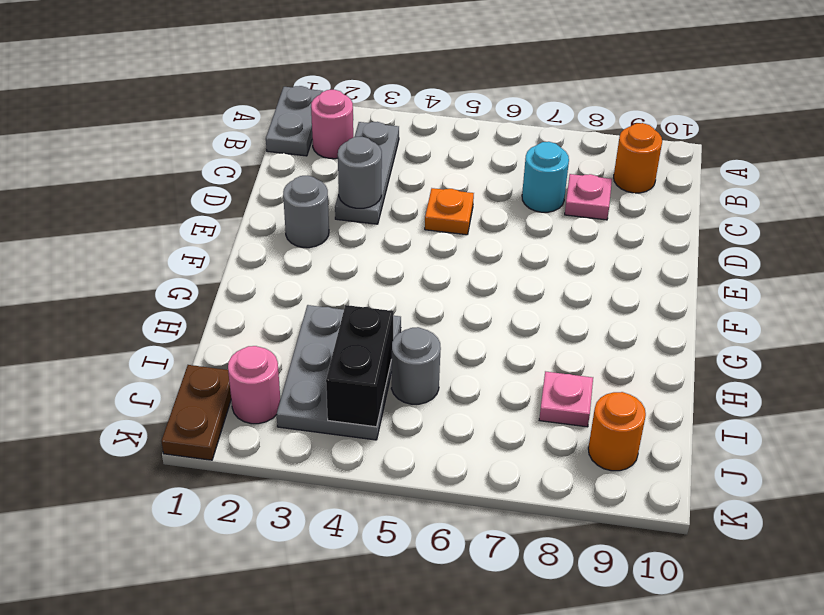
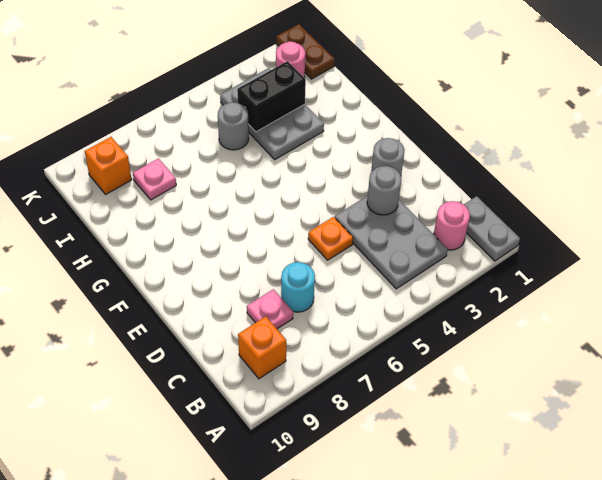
grey 1x3 plate [335,122,399,224] -> grey 2x3 plate [335,196,448,289]
orange 1x1 round brick [614,123,662,193] -> orange 1x1 brick [238,316,286,379]
black 1x2 brick [326,305,394,427] -> black 1x2 brick turned to [237,61,306,132]
orange 1x1 round brick [588,392,646,471] -> orange 1x1 brick [85,137,132,194]

